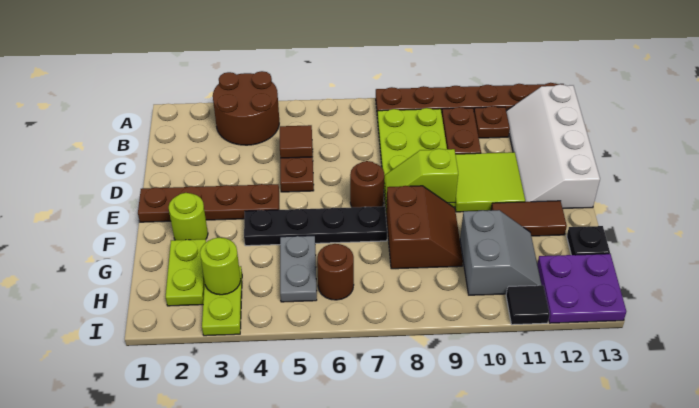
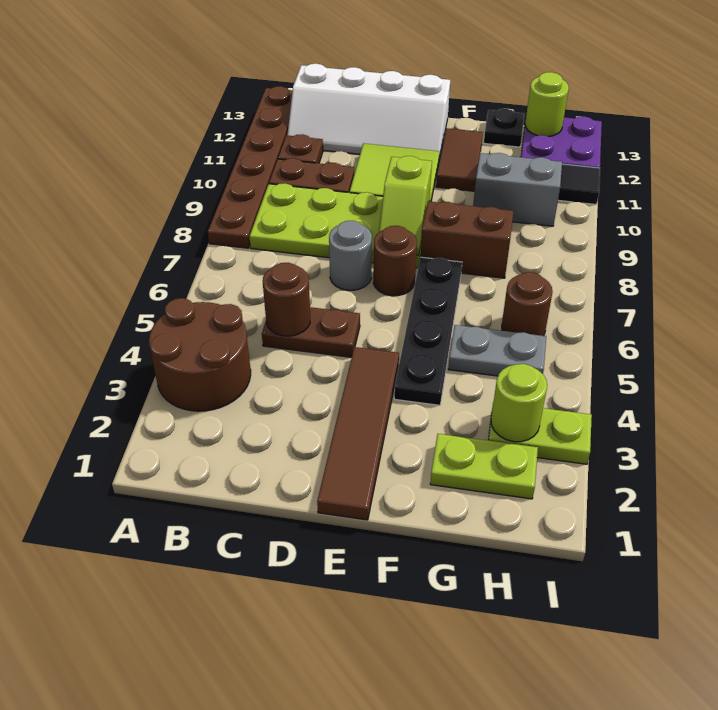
brown 1x1 tile [280,125,313,158] -> brown 1x1 round brick [263,263,310,336]
none -> grey 1x1 round brick [329,221,372,290]
brown 1x4 plate [138,184,279,222] -> brown 1x4 tile [317,347,399,520]
lime 1x1 round brick [169,193,208,240] -> lime 1x1 round brick moved to [525,72,569,137]

